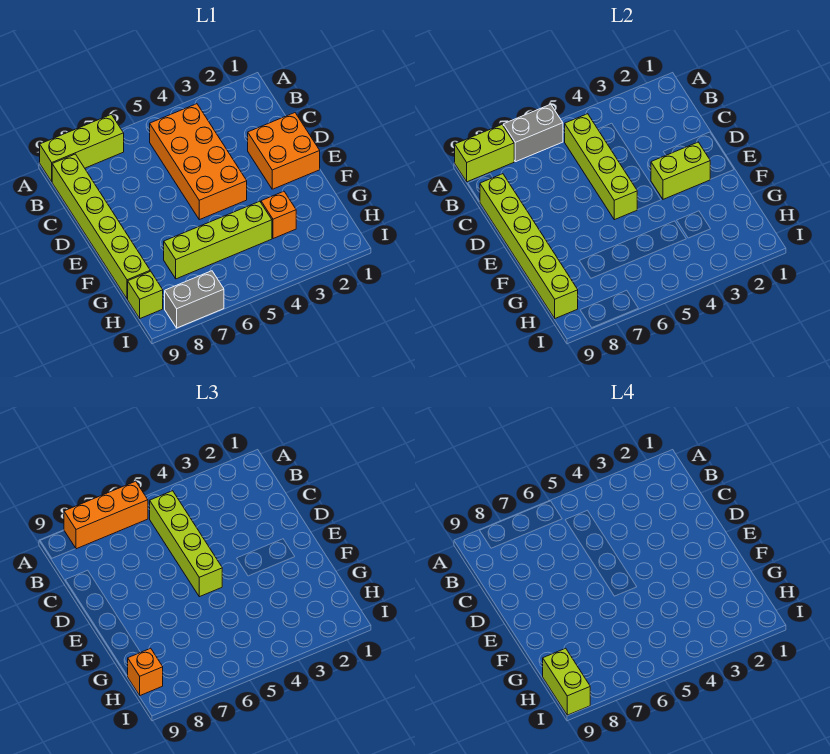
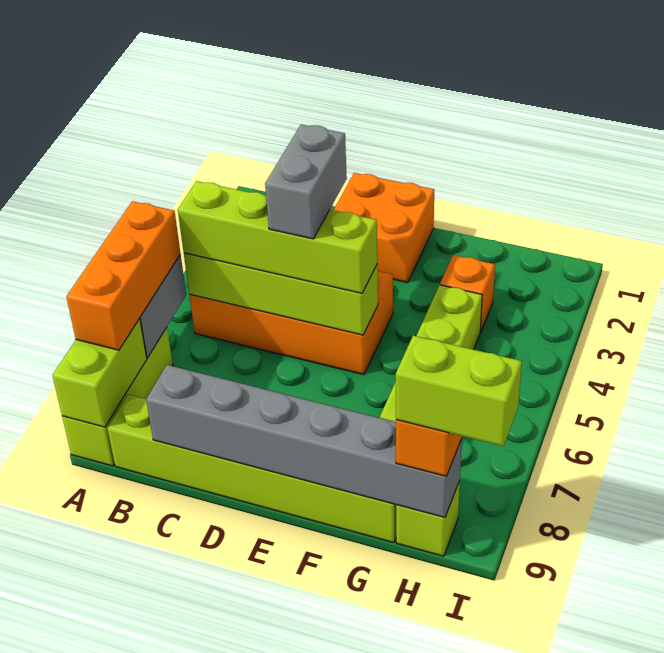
lime 1x6 brick [480,174,578,318] -> grey 1x6 brick [146,365,462,517]
lime 1x2 brick [651,142,710,199] -> none
grey 1x2 brick [165,271,224,328] -> grey 1x2 brick moved to [265,125,347,239]

